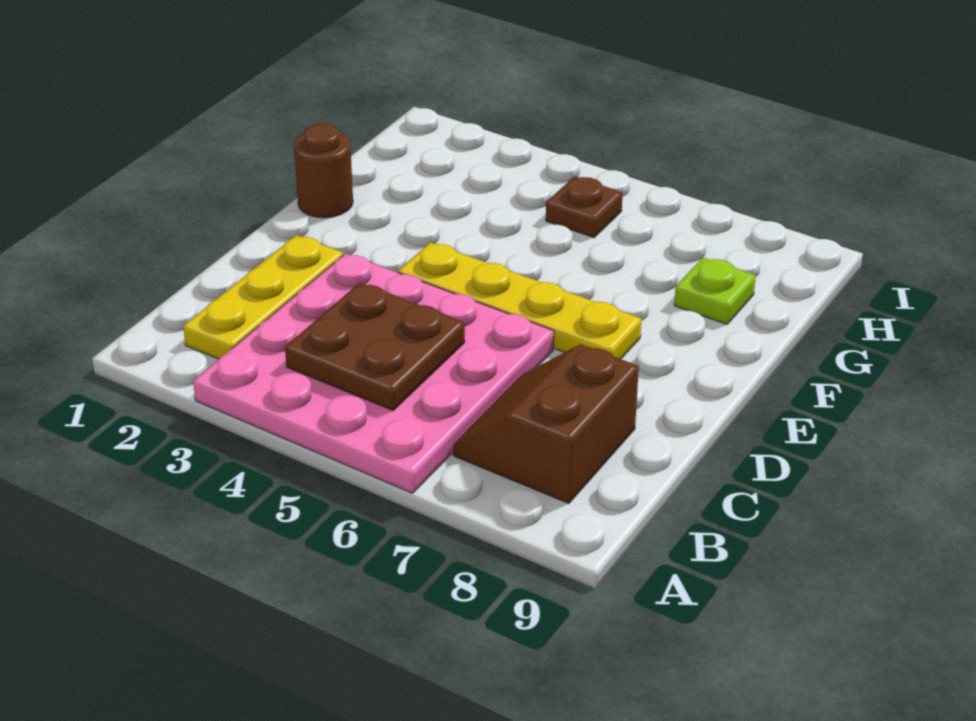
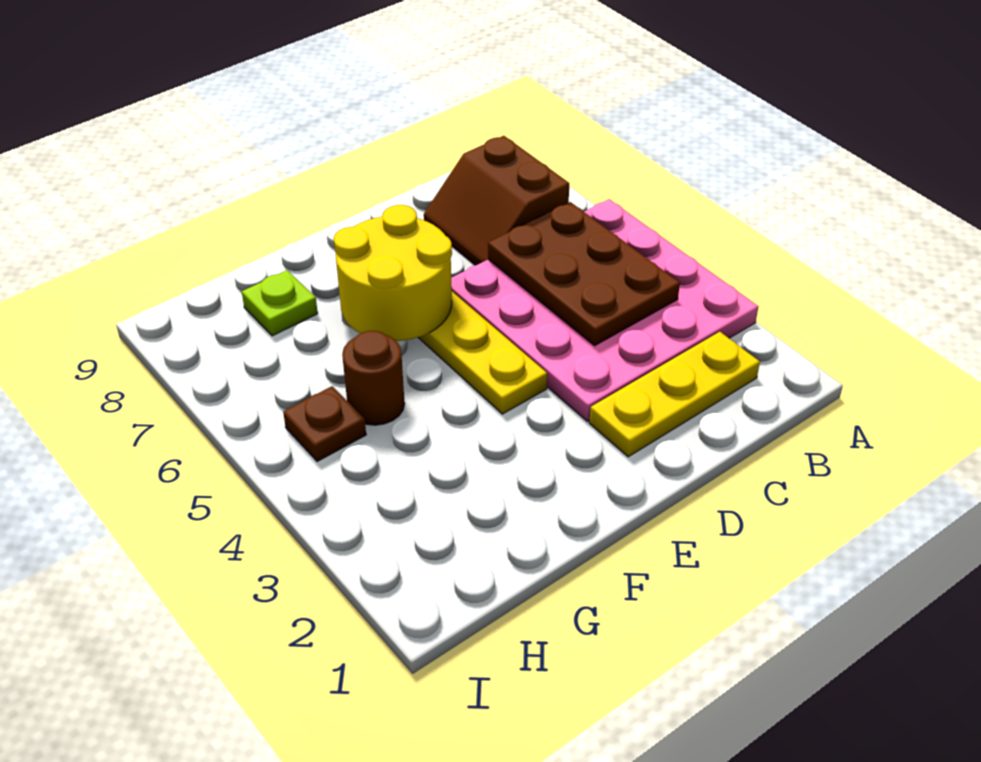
brown 2x2 plate [285,283,465,410] -> brown 2x3 plate [488,202,680,346]
brown 2x2 slope [453,344,639,503] -> brown 2x2 slope turned to [424,136,569,265]
none -> yellow 2x2 round brick [334,205,452,341]
brown 1x1 round brick [294,124,353,218] -> brown 1x1 round brick moved to [342,331,405,425]

